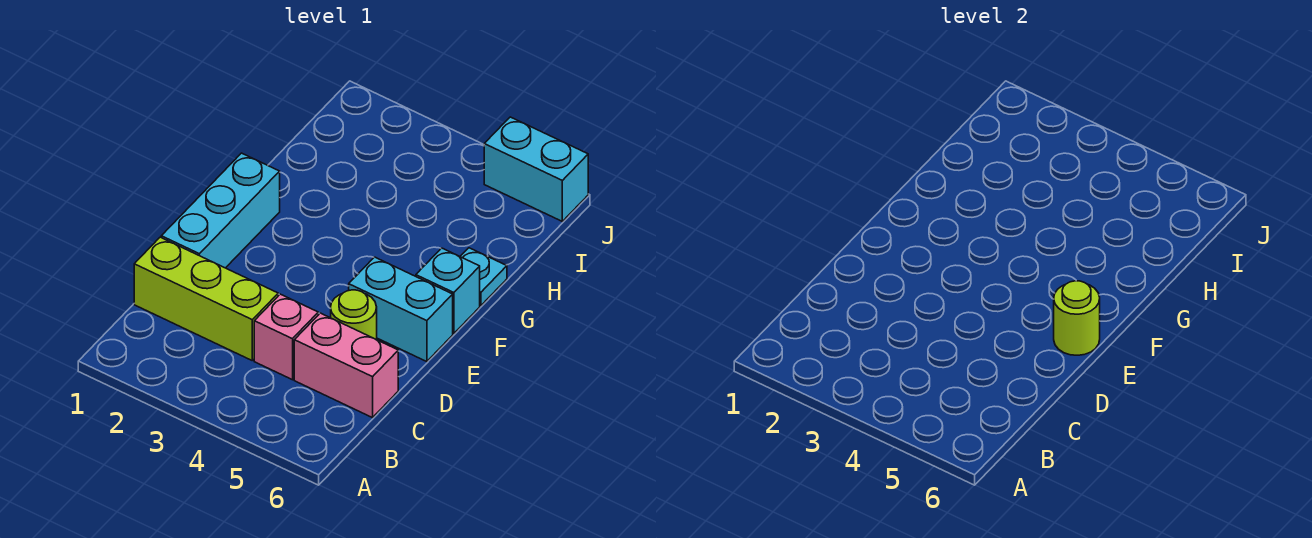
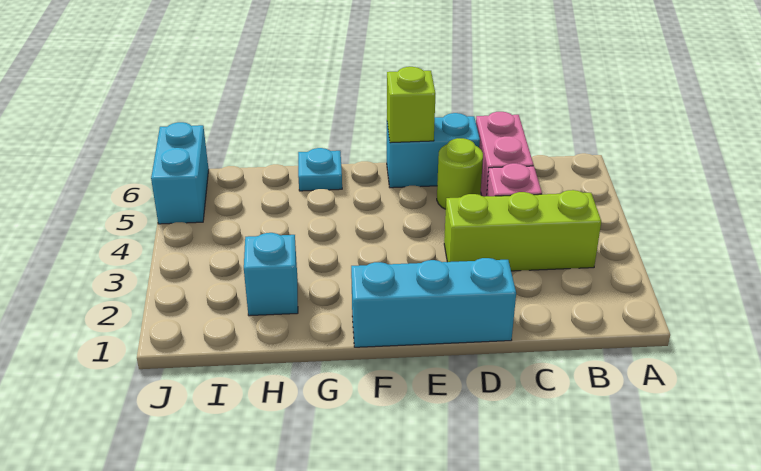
lime 1x3 brick [134,237,278,360] -> lime 1x3 brick turned to [444,190,601,271]
cyan 1x2 brick [349,257,453,362] -> cyan 1x2 brick turned to [387,113,480,188]
lime 1x1 round brick [1054,281,1100,355] -> lime 1x1 brick [387,67,435,143]
cyan 1x1 brick [416,248,480,334] -> cyan 1x1 brick moved to [244,233,298,316]

